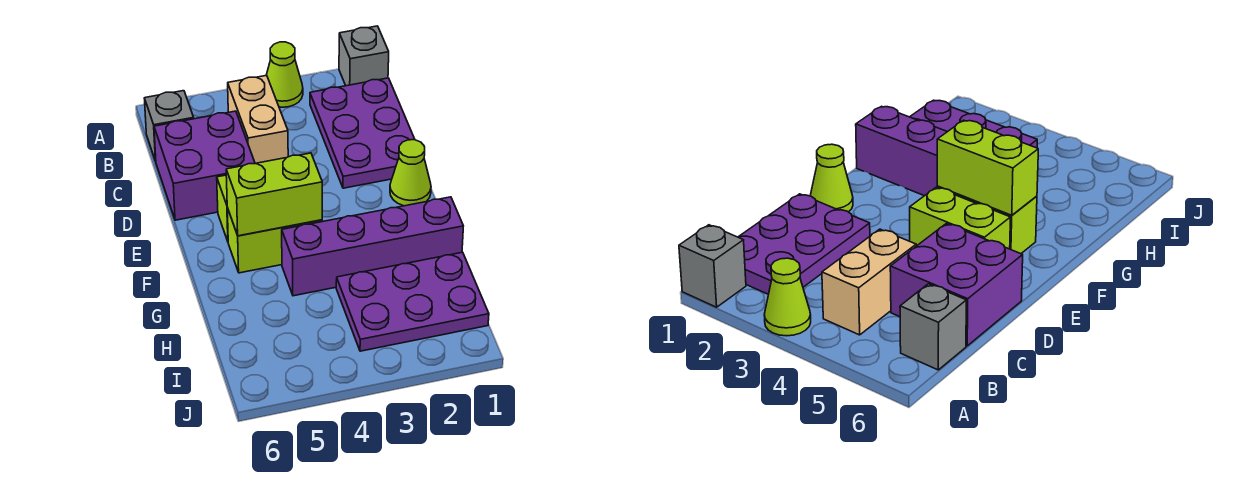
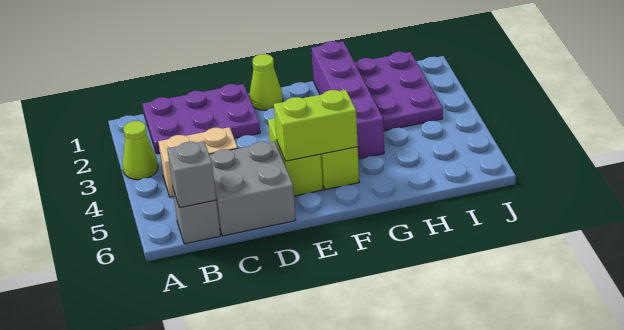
grey 1x1 brick [339,26,389,86] -> grey 1x1 brick moved to [167,141,216,208]
purple 2x2 brick [154,111,255,220] -> grey 2x2 brick [209,141,296,236]
lime 1x2 brick [226,153,322,236] -> lime 1x2 brick turned to [274,90,358,161]

